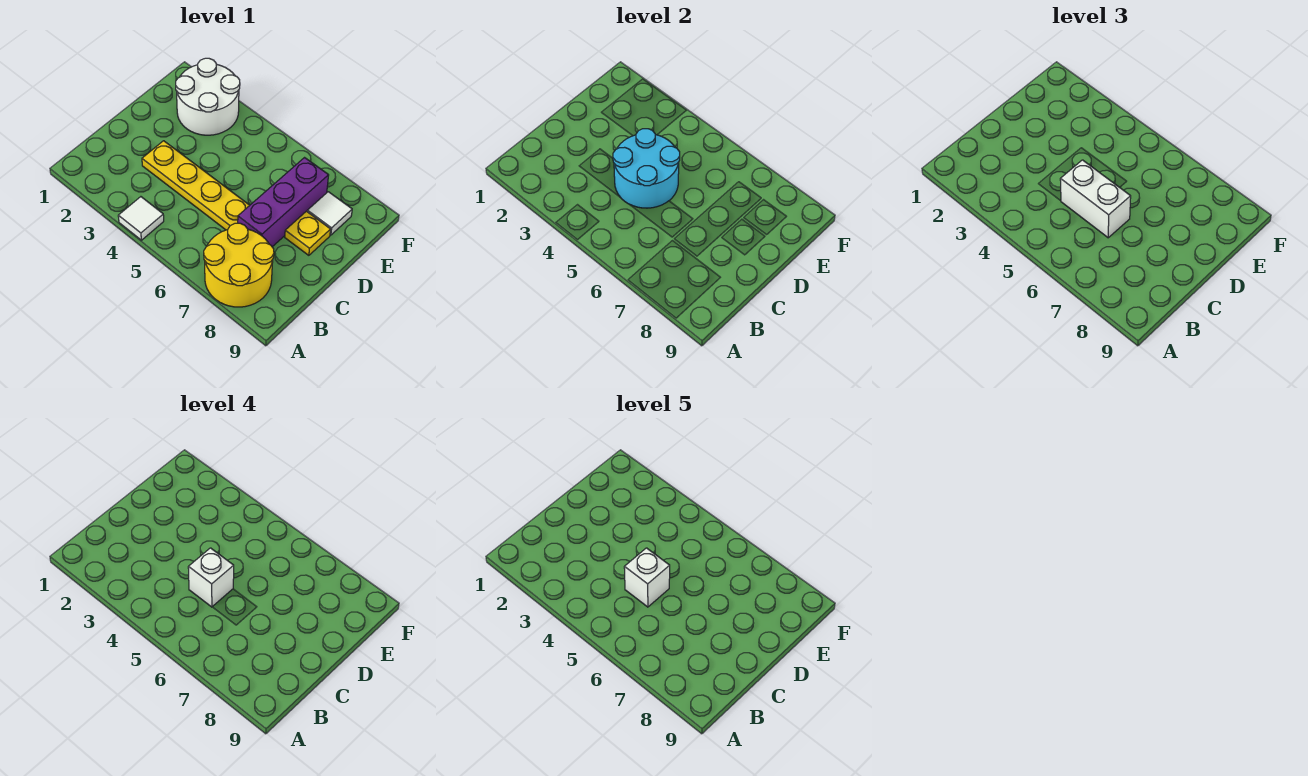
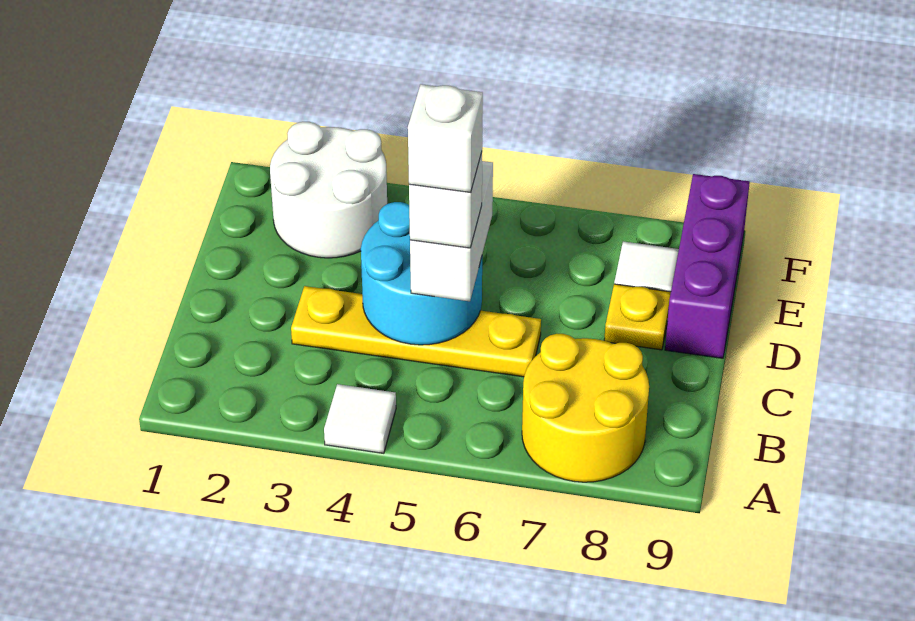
white 1x2 brick [1060,160,1131,238] -> white 1x2 brick turned to [410,161,493,301]
purple 1x3 brick [238,158,329,247] -> purple 1x3 brick moved to [665,174,750,358]

